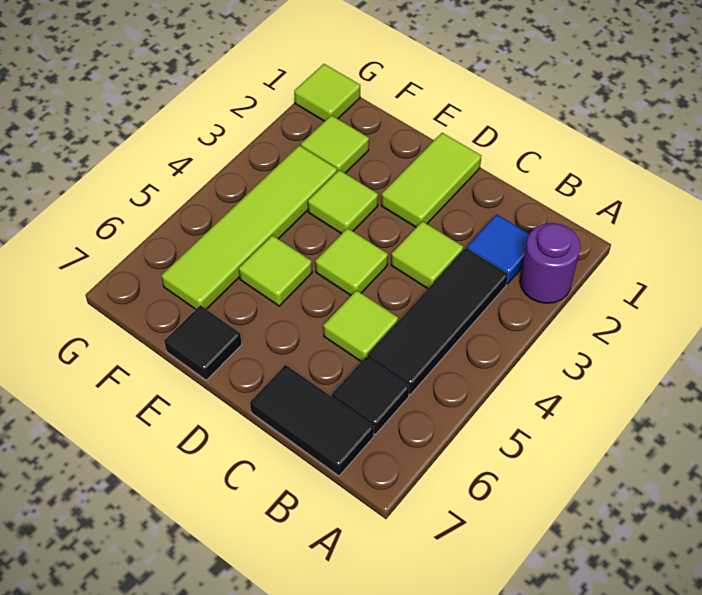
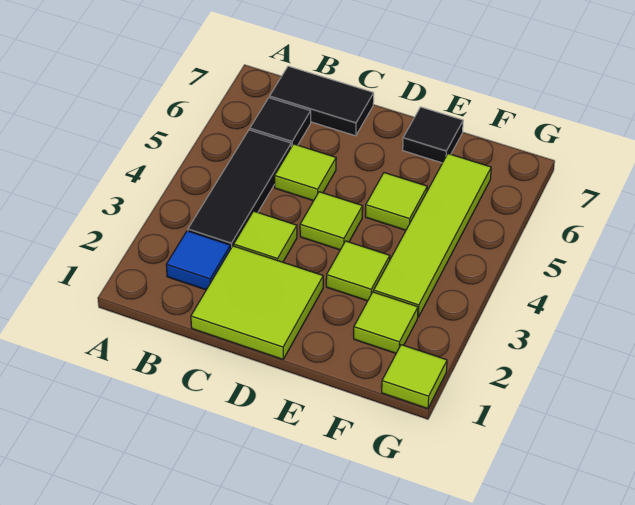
purple 1x1 round brick [520,223,580,303] -> none
lime 1x2 tile [381,133,481,227] -> lime 2x2 tile [191,246,323,359]

